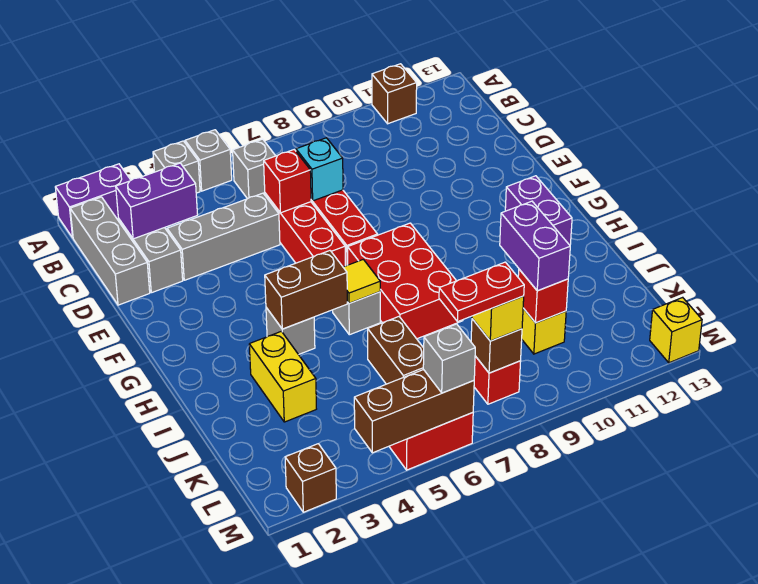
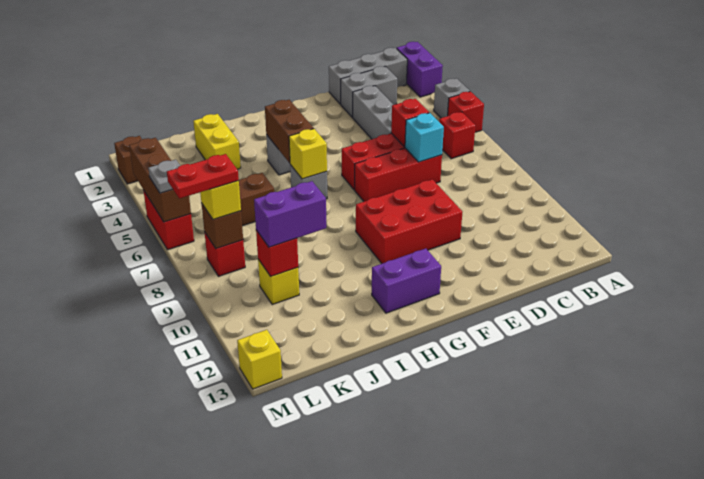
grey 1x1 brick [185,130,232,191] -> red 1x1 brick [448,91,484,132]
brown 1x1 brick [372,64,417,124] -> none
grey 1x1 brick [233,139,275,199] -> red 1x1 brick [439,112,475,159]
purple 1x2 brick [116,163,198,239] -> none
red 2x3 brick [348,223,463,339] -> red 2x3 brick moved to [356,179,462,264]
yellow 1x1 tile [343,259,380,303] -> yellow 1x1 brick [289,129,327,179]
yellow 1x2 brick [249,331,316,422] -> yellow 1x2 brick turned to [193,114,241,169]
red 1x2 plate [439,262,524,322] -> red 1x2 plate turned to [167,154,239,199]
grey 1x1 brick [423,324,475,393] -> grey 1x1 plate [148,160,180,193]

